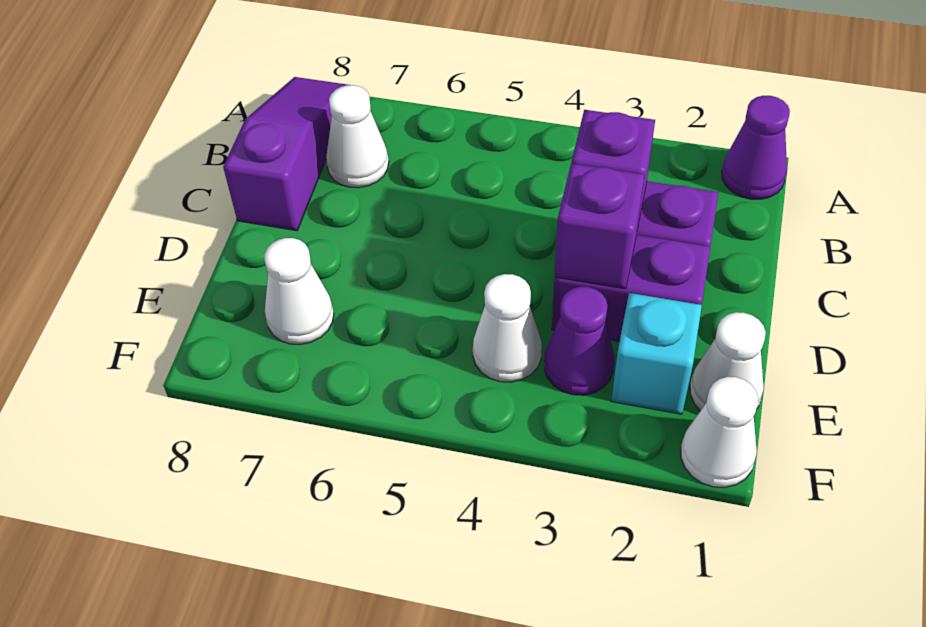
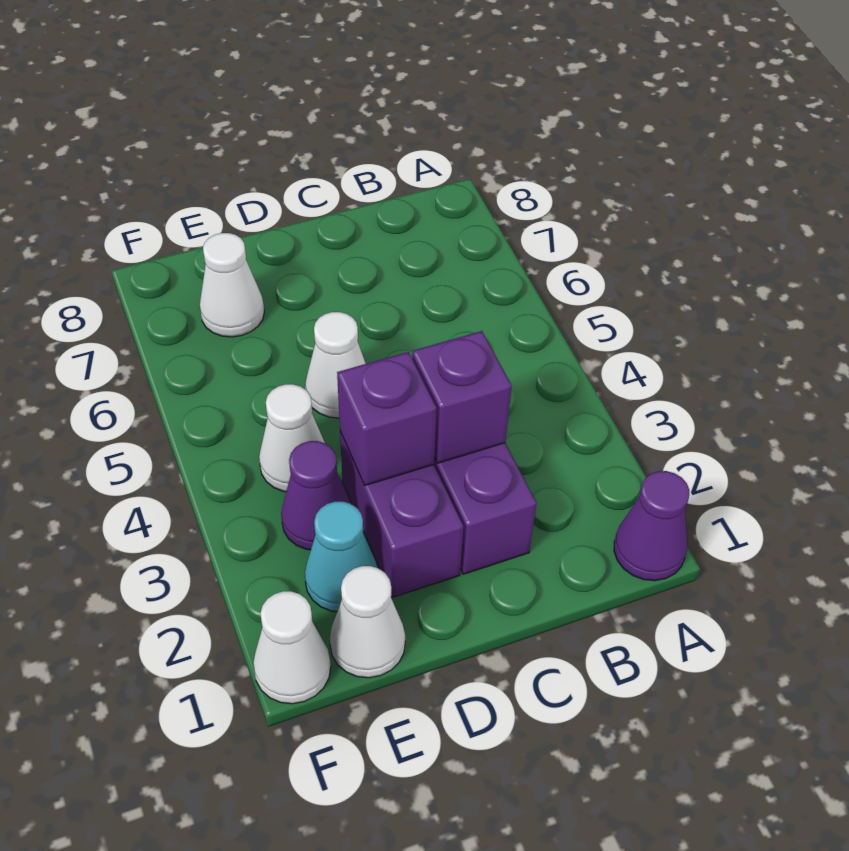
purple 1x3 slope [223,77,347,231] -> none
white 1x1 cone [326,85,389,188] -> white 1x1 cone moved to [305,312,366,418]
cyan 1x1 brick [611,293,702,414] -> cyan 1x1 cone [305,502,377,612]

